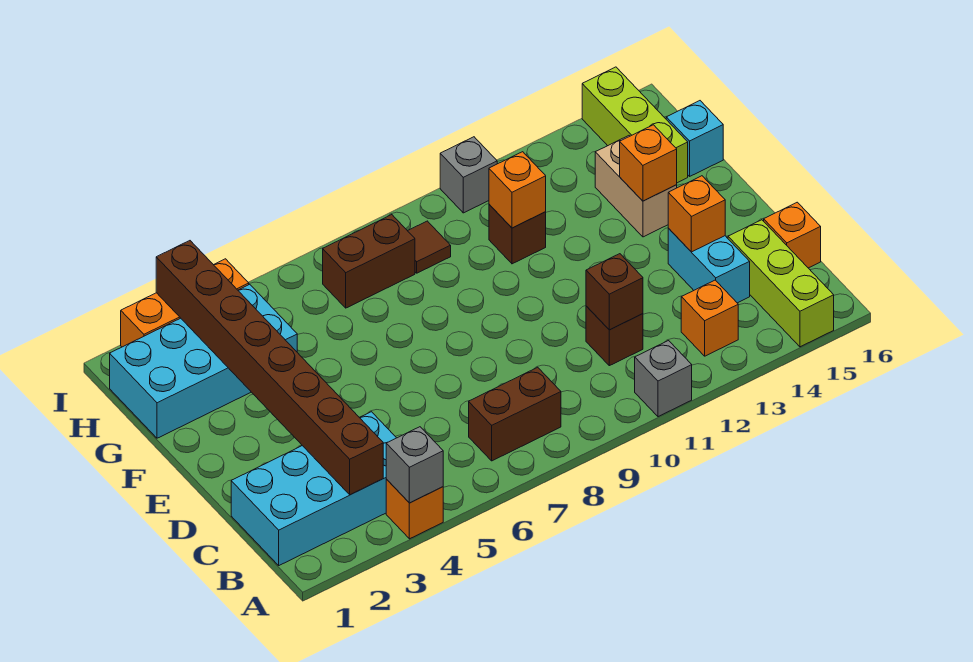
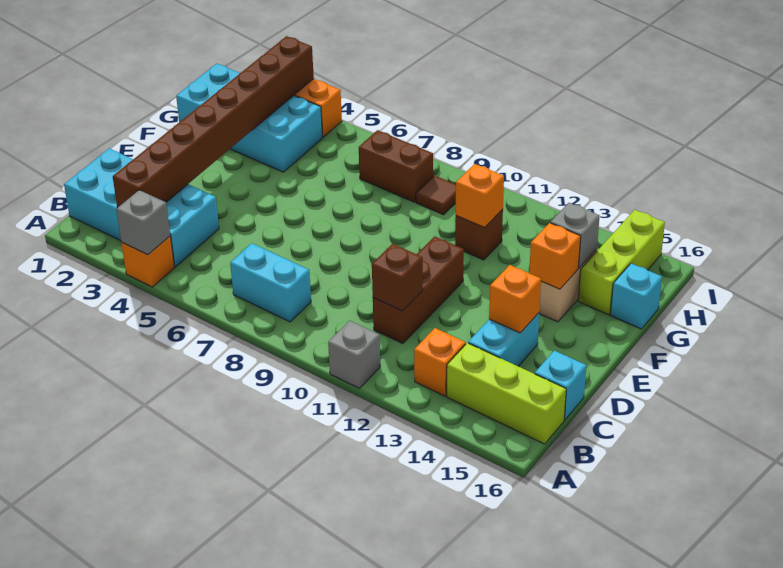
lime 1x3 brick [728,220,834,347] -> lime 1x3 brick turned to [447,343,566,444]
brown 1x2 brick [469,367,561,461] -> cyan 1x2 brick [230,243,311,322]
brown 1x1 brick [586,306,643,366] -> brown 1x3 brick [373,236,464,343]
orange 1x1 brick [764,202,821,268] -> cyan 1x1 brick [535,351,586,420]
grey 1x1 brick [440,137,497,213] -> grey 1x1 brick moved to [550,203,600,268]

